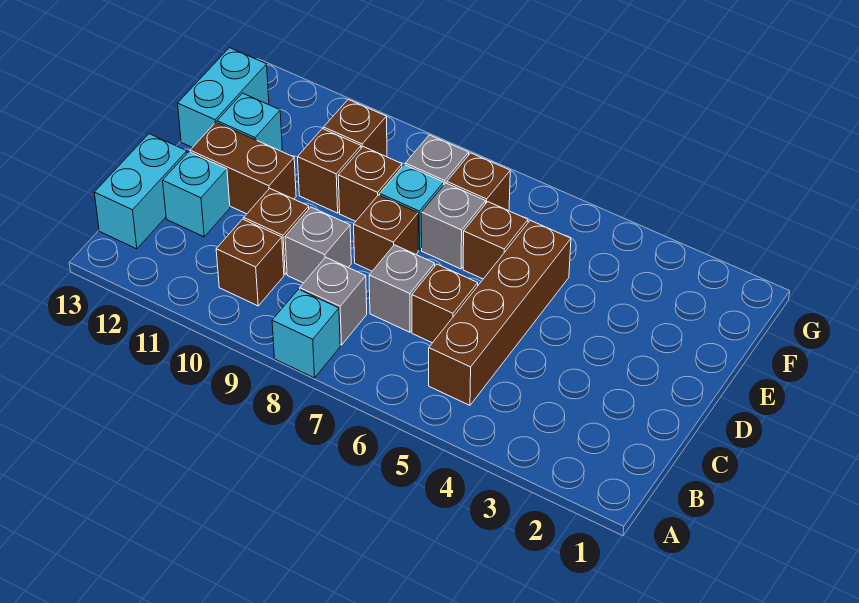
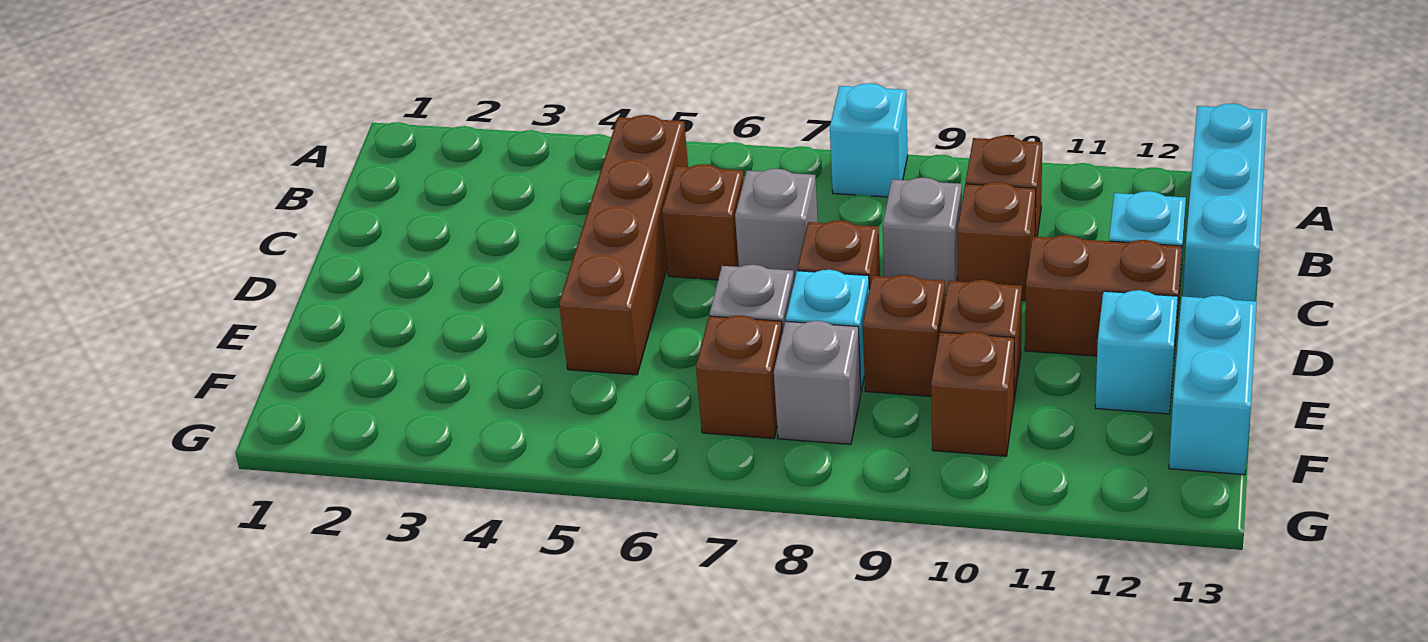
grey 1x1 brick [300,257,367,345] -> none
cyan 1x2 brick [94,134,187,249] -> cyan 1x3 brick [1183,104,1267,301]
brown 1x1 brick [463,202,528,279] -> none

